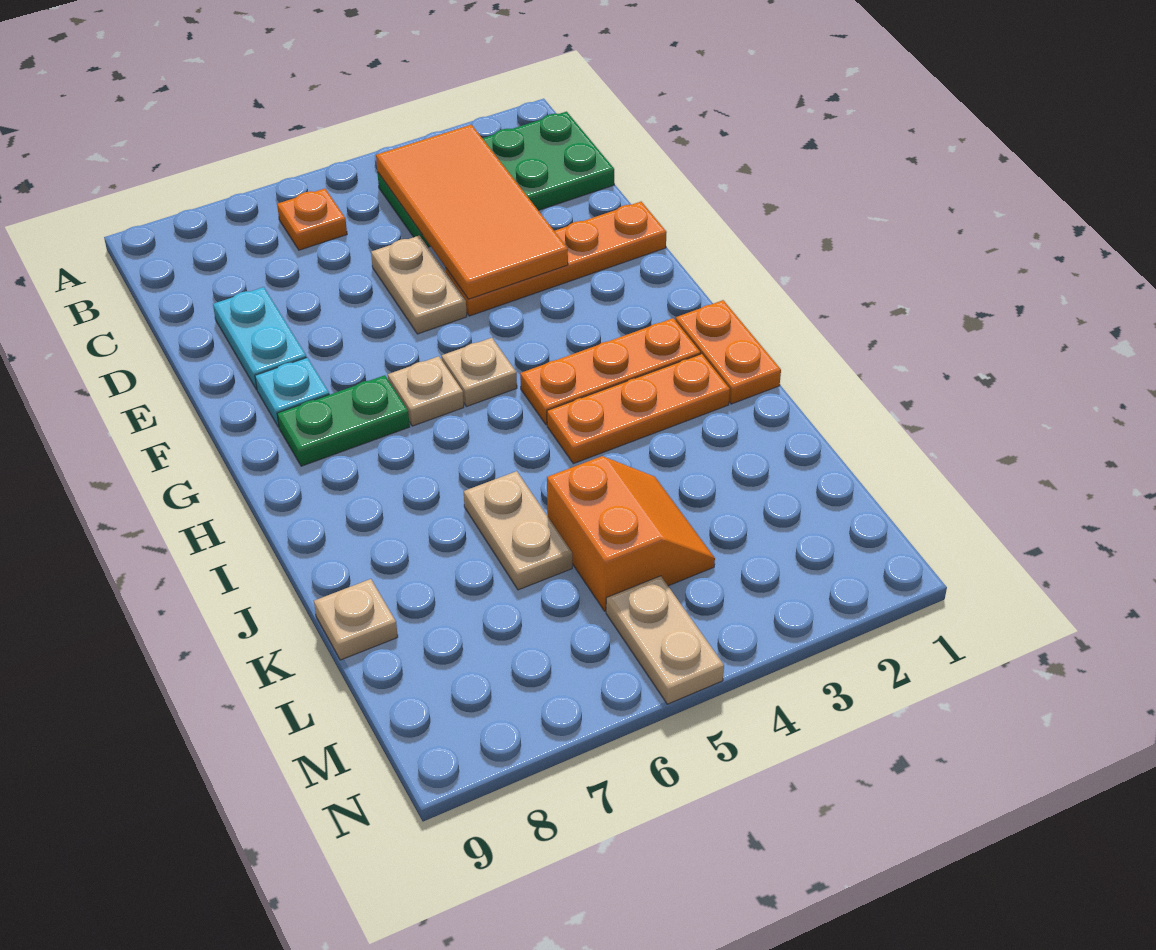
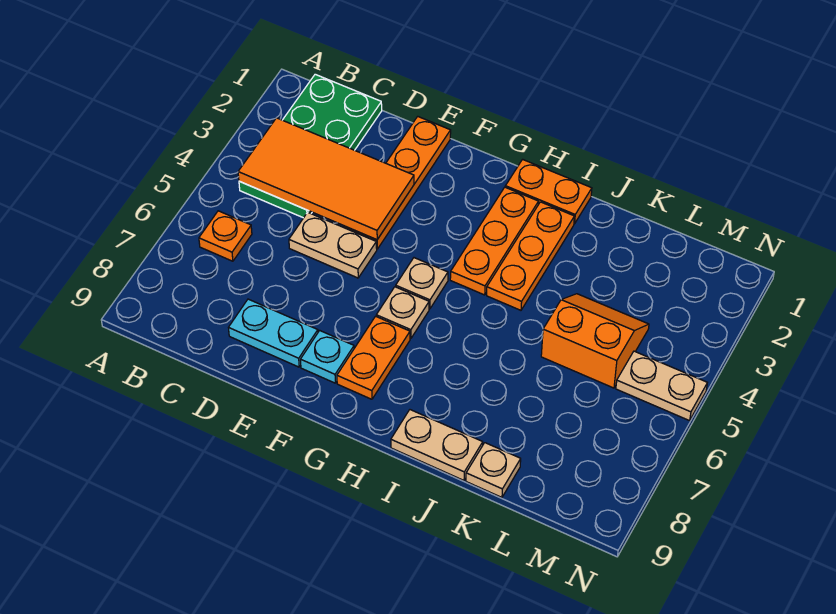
green 1x2 plate [277,375,410,466] -> orange 1x2 plate [337,316,410,399]
tan 1x2 plate [464,471,572,590] -> tan 1x2 plate moved to [391,410,483,480]

